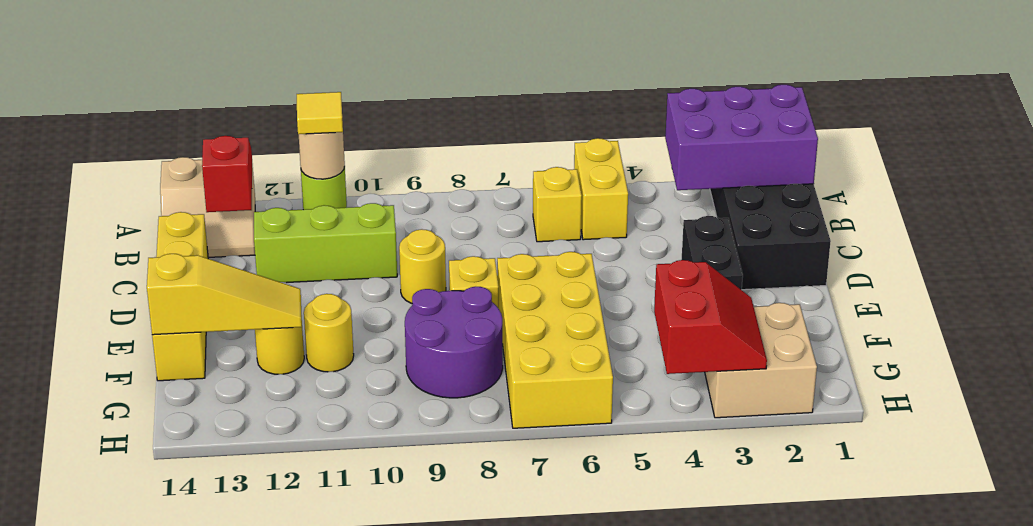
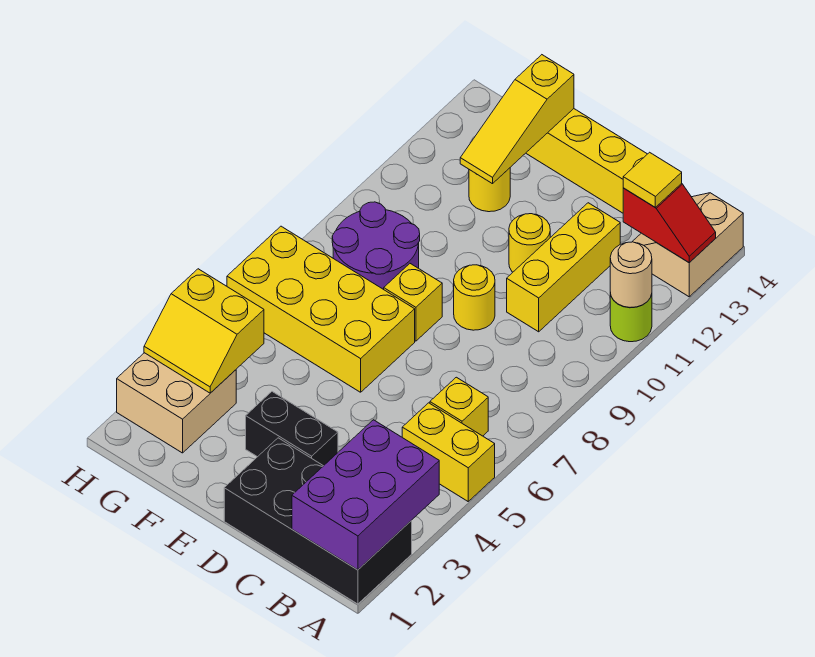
yellow 1x1 tile [297,92,343,134] -> yellow 1x1 tile moved to [623,152,682,207]
lime 1x3 brick [254,203,397,283] -> yellow 1x3 brick [507,203,620,332]
yellow 1x1 round brick [304,294,354,372] -> yellow 1x1 round brick moved to [509,214,550,272]
red 2x2 slope [654,260,767,374] -> yellow 2x2 slope [144,269,264,393]

